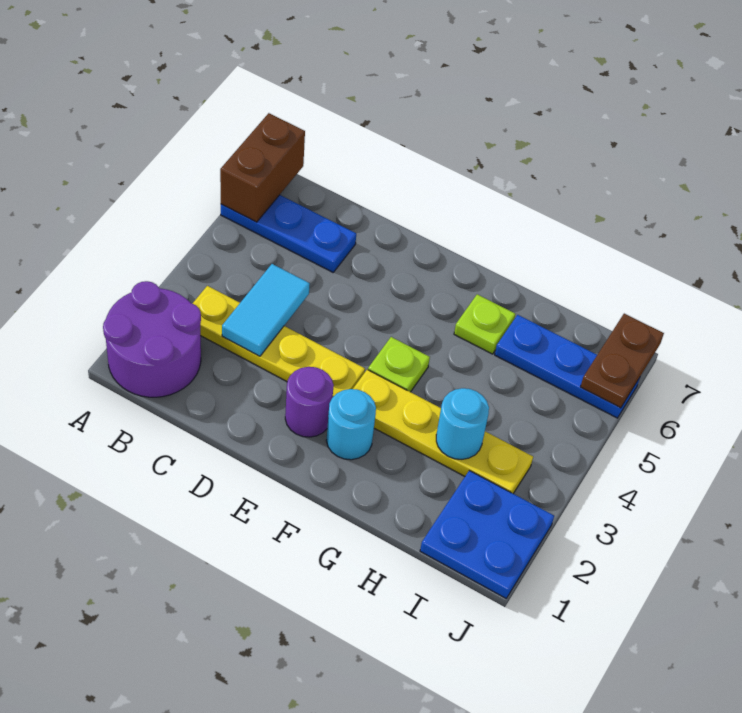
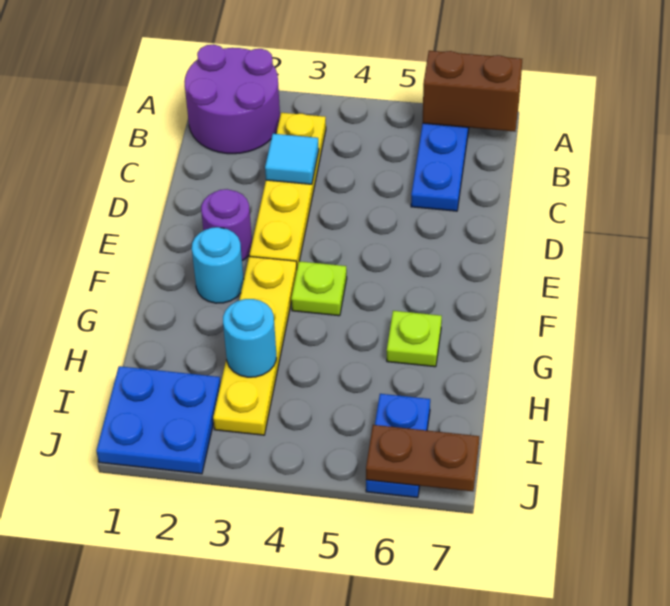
cyan 1x2 tile [222,264,310,356] -> cyan 1x1 tile [265,134,319,184]
blue 1x3 plate [495,315,640,418] -> blue 1x2 plate [366,394,430,498]

